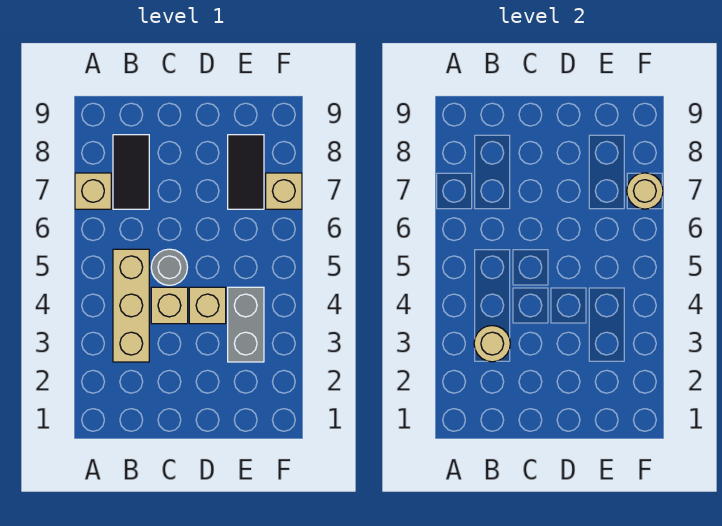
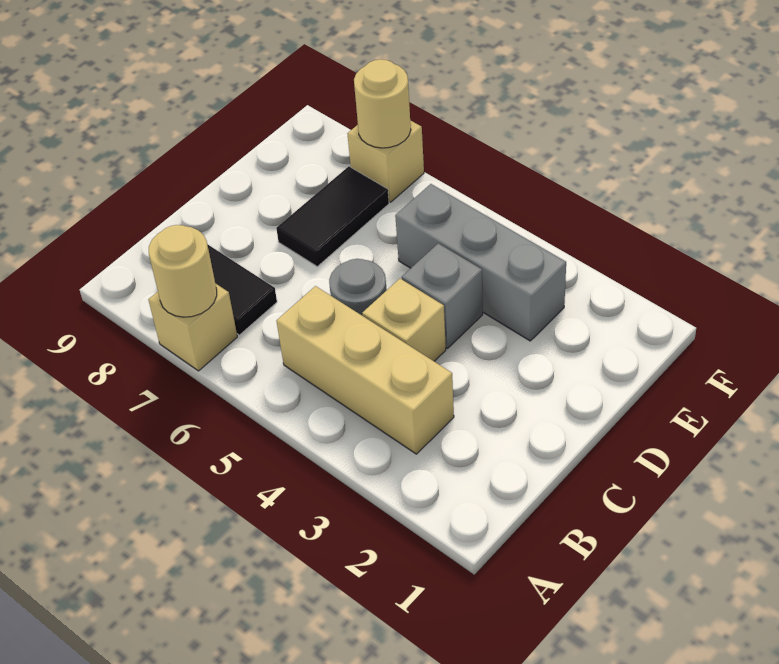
tan 1x1 round brick [474,326,510,362] -> tan 1x1 round brick moved to [149,225,217,317]
tan 1x1 brick [189,287,226,324] -> grey 1x1 brick [402,243,483,348]
grey 1x2 brick [228,287,264,362] -> grey 1x3 brick [395,184,566,341]
black 1x2 tile [228,135,264,209] -> black 1x2 tile turned to [276,166,389,266]

